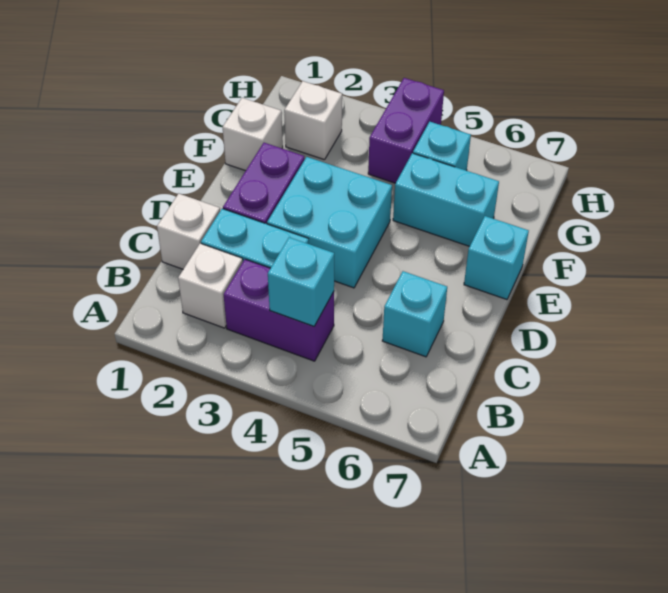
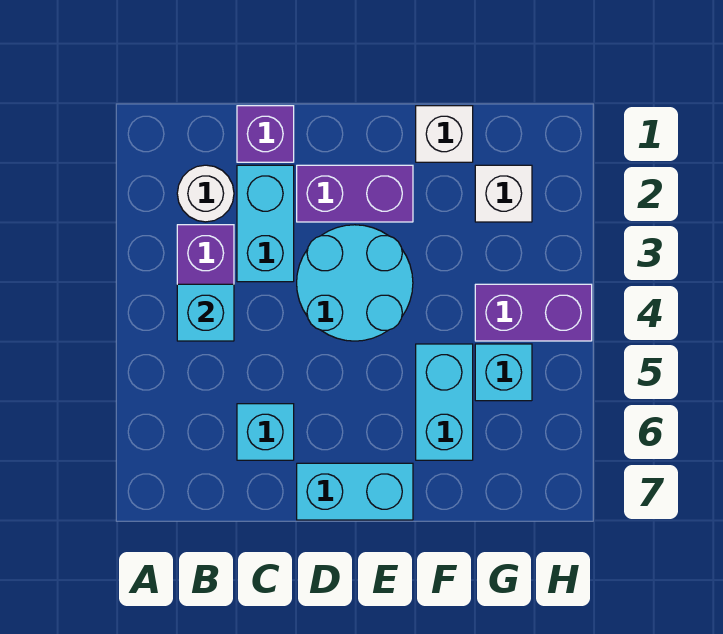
white 1x1 brick [178,243,243,328] -> white 1x1 round brick [177,165,234,222]
white 1x1 brick [157,194,220,269] -> purple 1x1 brick [237,106,294,162]
cyan 2x2 brick [267,157,392,288] -> cyan 2x2 round brick [297,225,413,341]
cyan 1x1 brick [464,216,529,299] -> cyan 1x2 brick [297,463,413,520]

